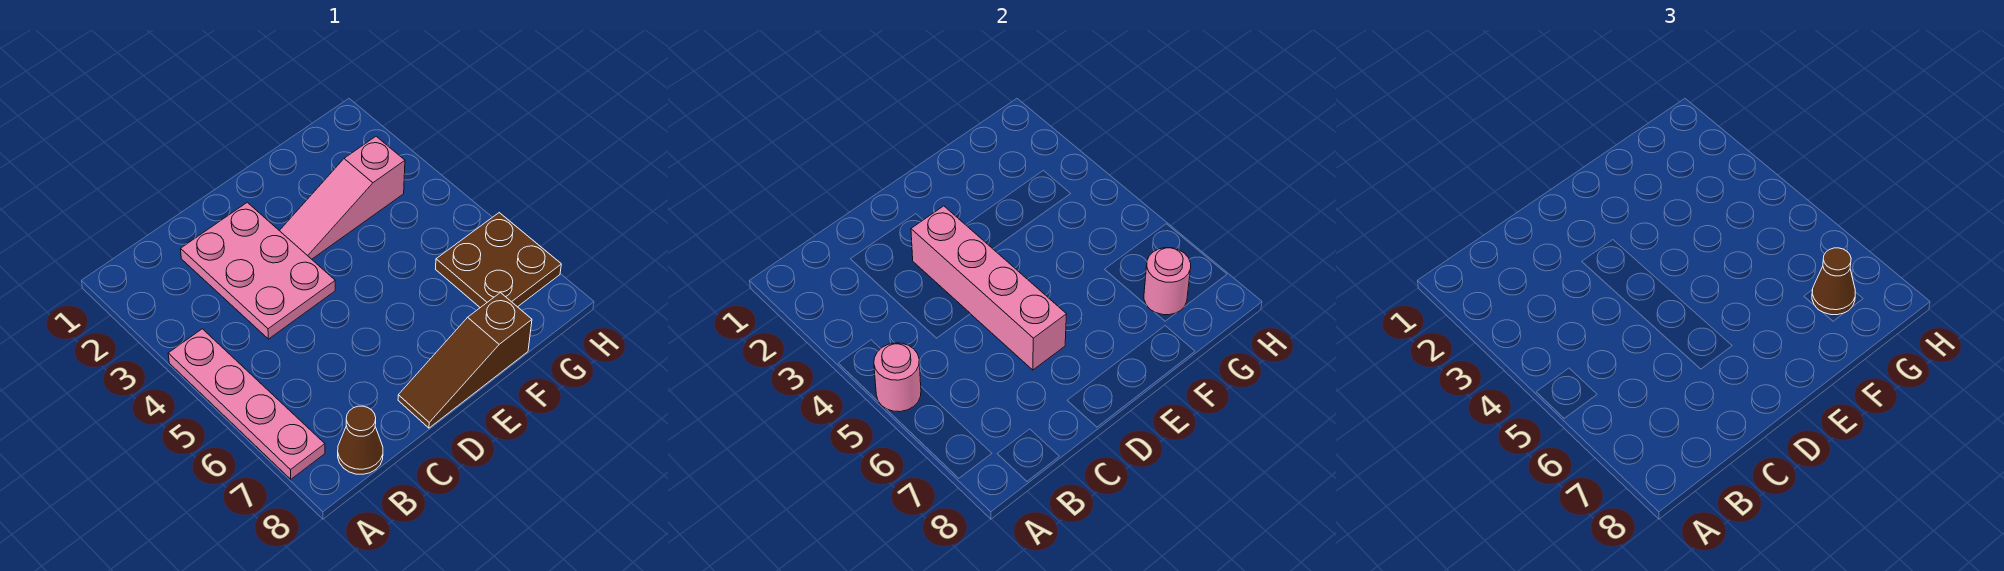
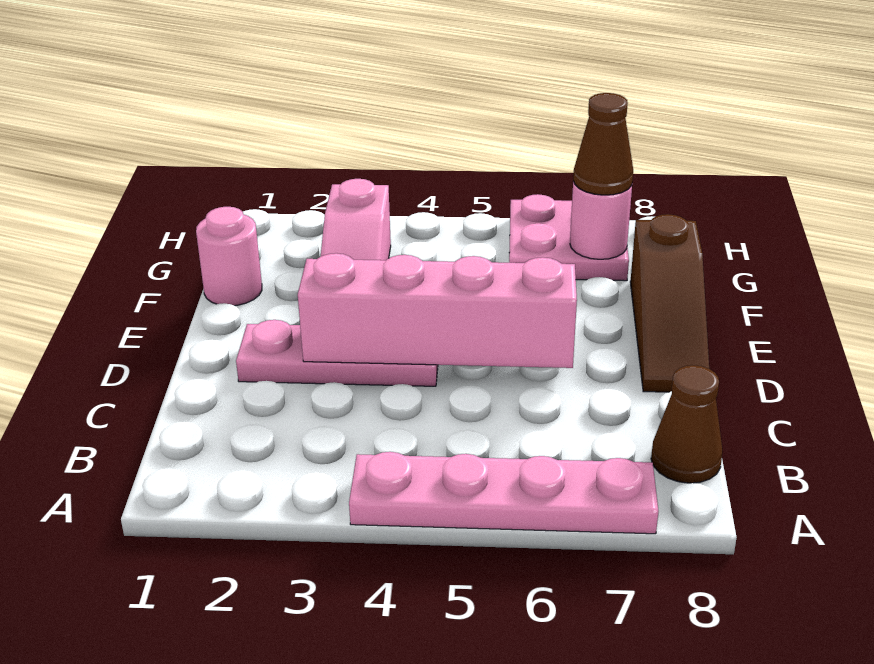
pink 1x1 round brick [874,343,921,412] -> pink 1x1 round brick moved to [196,207,262,306]
pink 2x3 plate [181,202,335,339] -> pink 1x3 plate [236,320,438,386]
brown 2x2 plate [436,213,561,308] -> pink 2x2 plate [509,194,629,281]

